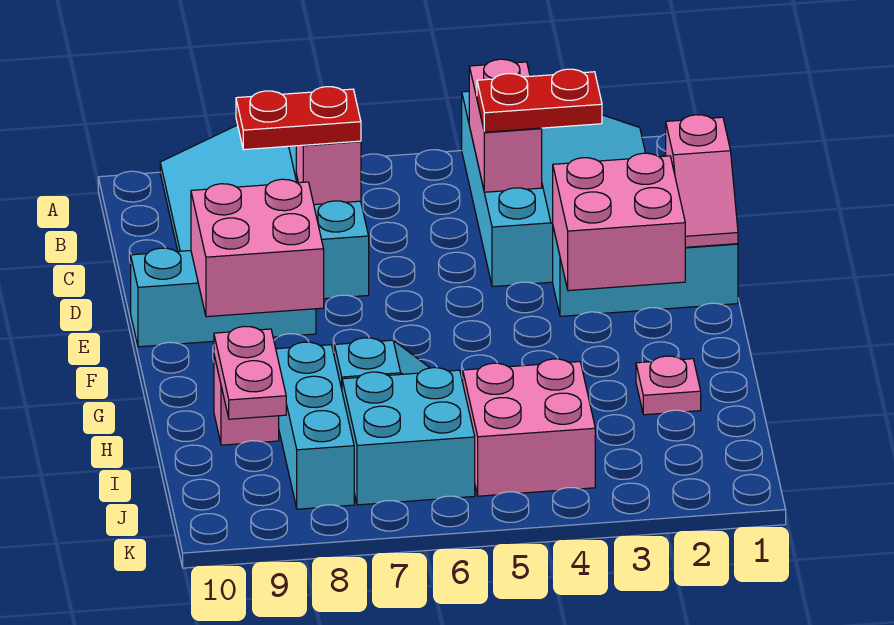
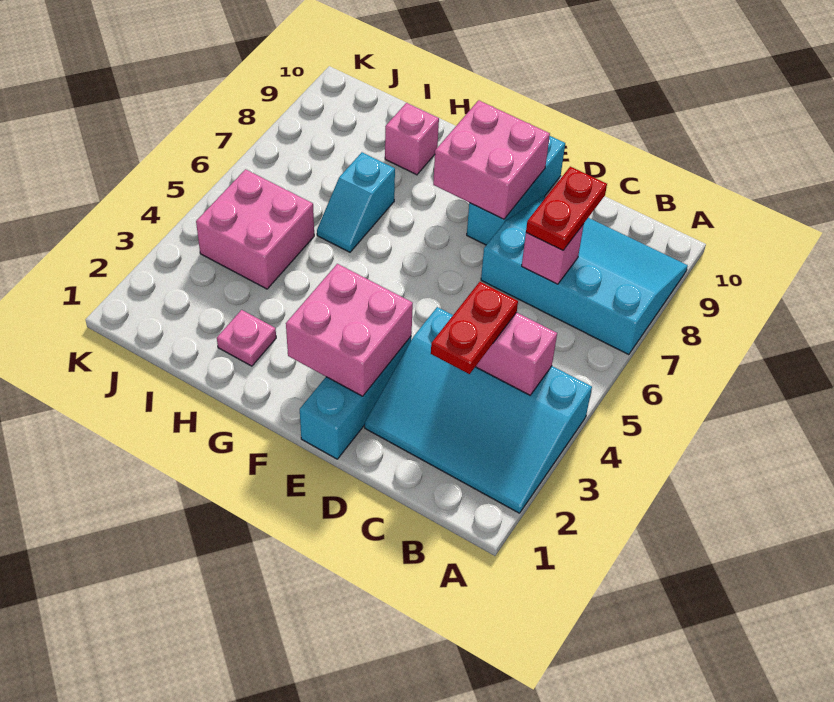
pink 1x2 slope [666,115,738,247] -> none
cyan 1x3 brick [276,342,354,509] -> none
pink 1x2 plate [214,326,286,419] -> none
cyan 2x2 brick [342,368,475,505] -> none

